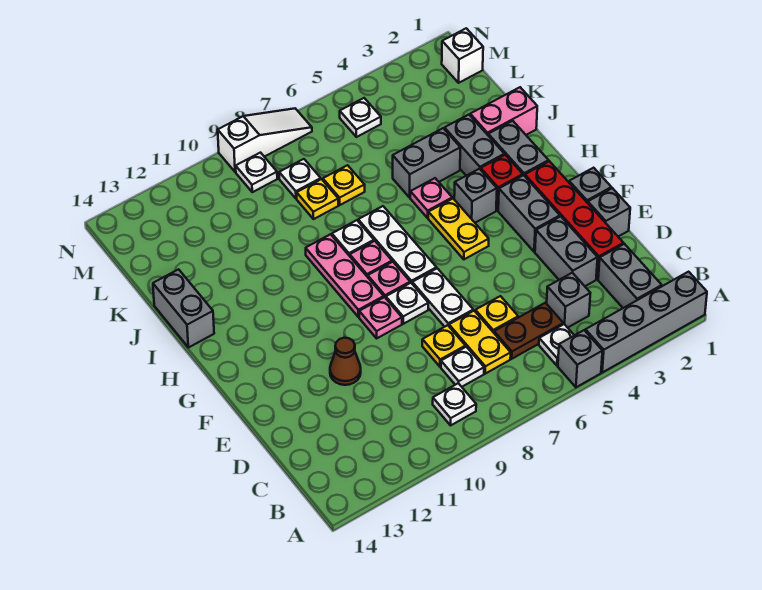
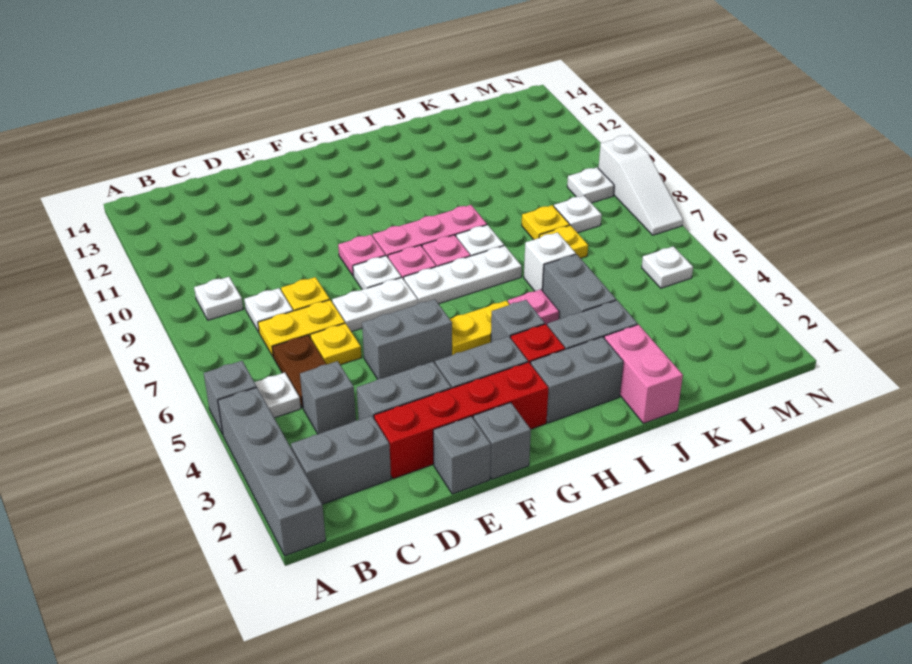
brown 1x1 cone [330,338,361,385] -> none
grey 1x2 brick [153,269,214,348] -> grey 1x2 brick moved to [362,299,452,379]
white 1x1 brick [442,28,483,83] -> white 1x1 brick moved to [524,232,576,291]

